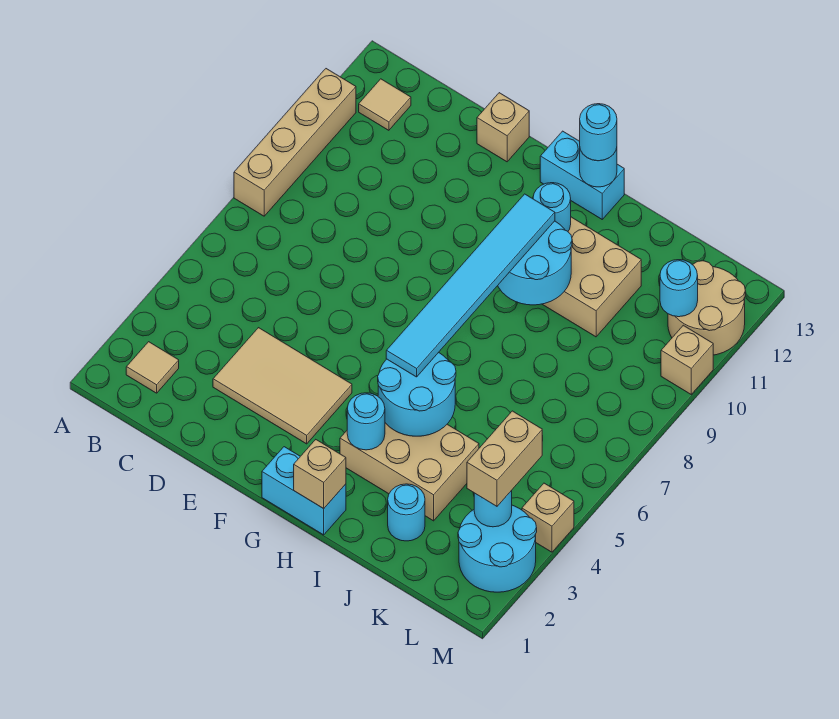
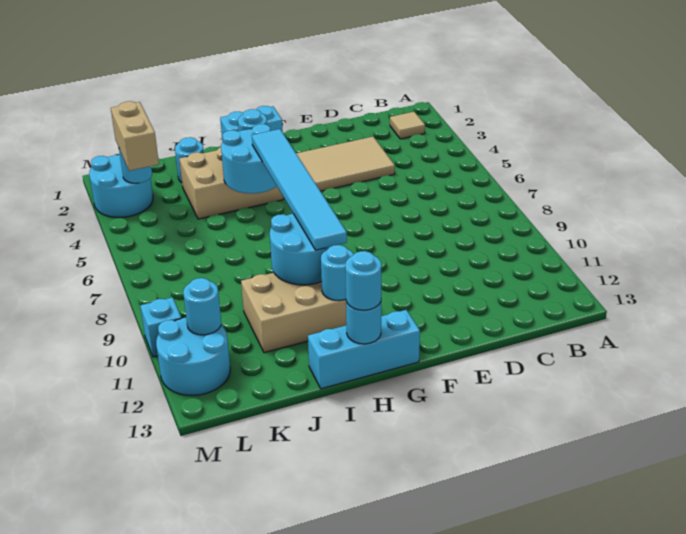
tan 1x4 brick [234,69,356,216] -> none
tan 1x1 tile [359,79,411,130] -> none
tan 1x1 brick [477,93,529,162] -> none
cyan 1x2 brick [540,131,624,219] -> cyan 1x3 brick [308,310,420,389]
tan 1x1 brick [294,440,346,509] -> none
tan 2x2 round brick [668,261,745,355] -> cyan 2x2 round brick [156,318,230,395]
tan 1x1 brick [522,483,574,552] -> none
tan 1x1 brick [661,325,713,394] -> cyan 1x1 brick [140,297,181,357]

